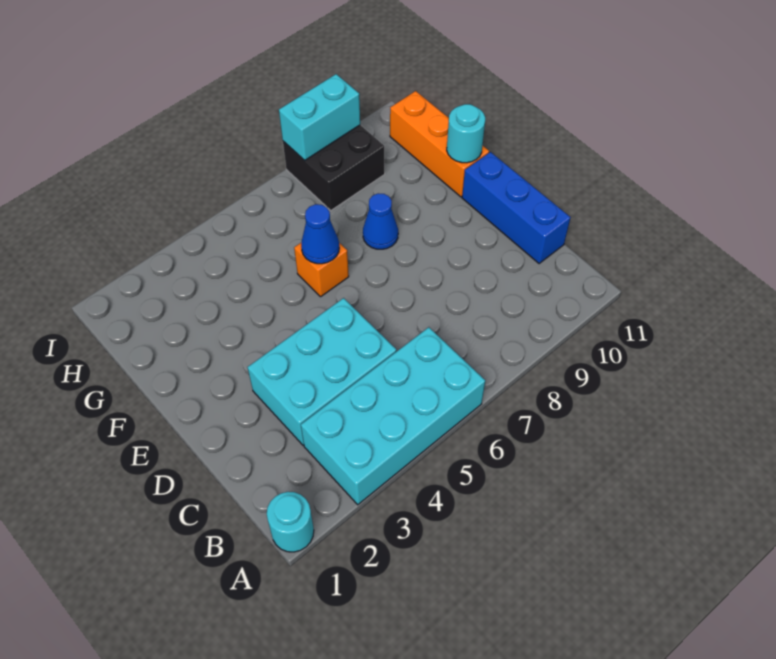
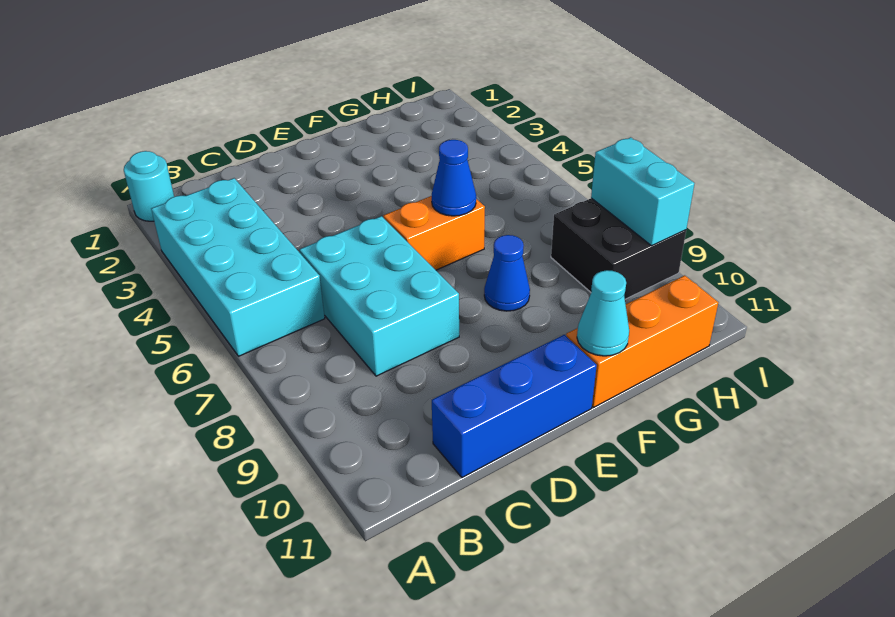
cyan 2x3 brick [248,298,396,445] -> cyan 2x3 brick moved to [299,216,459,376]
orange 1x1 brick [294,243,349,297] -> orange 1x2 brick [383,196,485,270]
cyan 1x1 round brick [447,104,485,163] -> cyan 1x1 cone [577,270,629,356]

